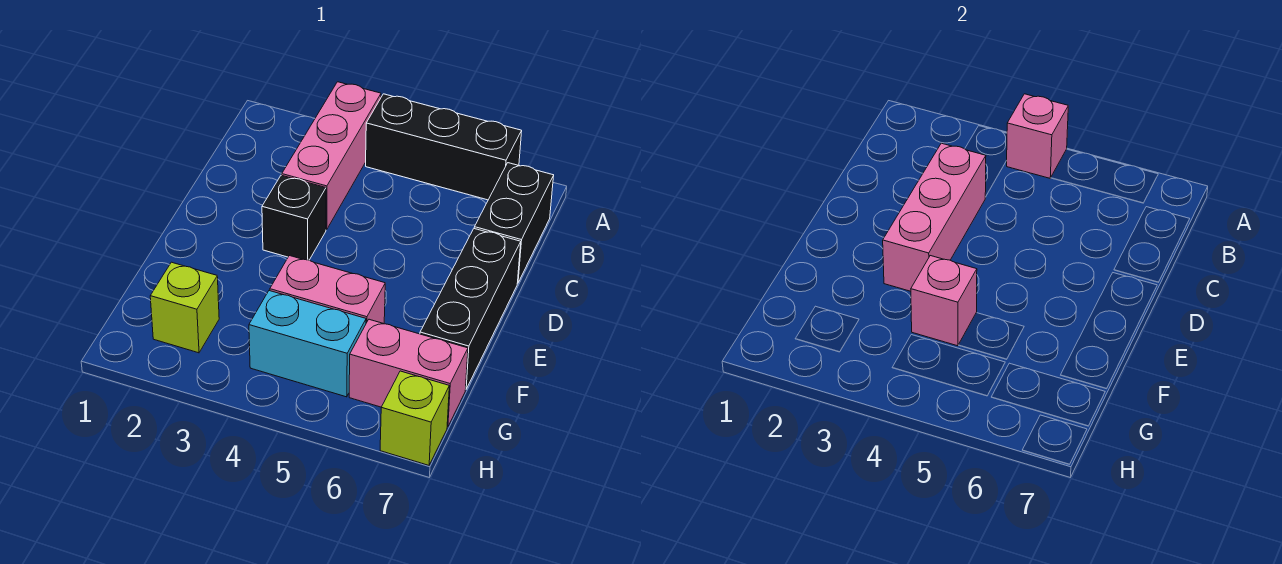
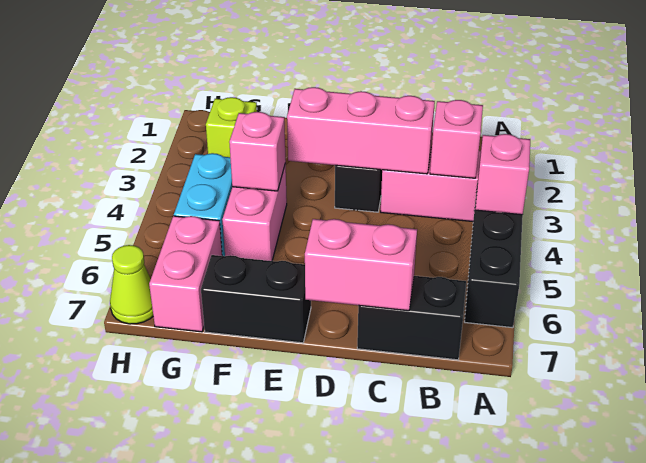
none -> pink 1x1 brick [430,100,483,178]
none -> pink 1x2 brick [305,219,417,311]
black 1x3 brick [420,229,521,389] -> black 1x2 brick [201,255,311,343]
lime 1x1 brick [380,371,449,465] -> lime 1x1 cone [110,245,153,324]

